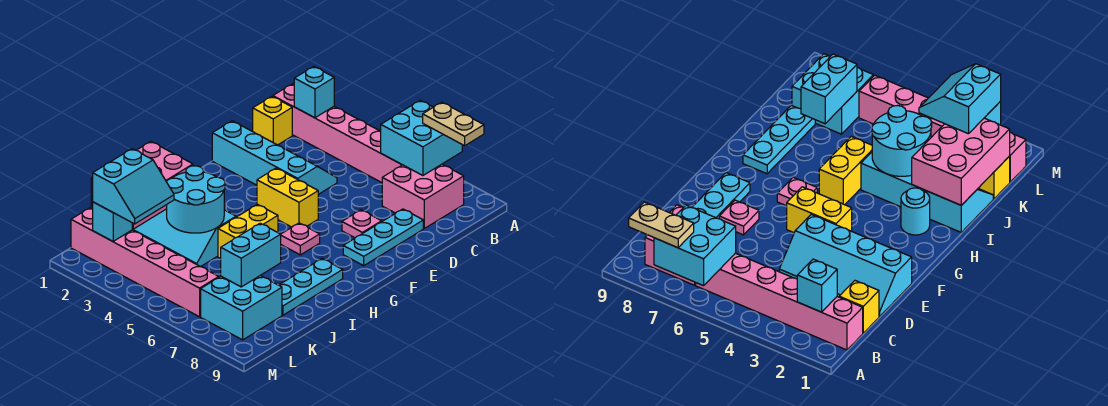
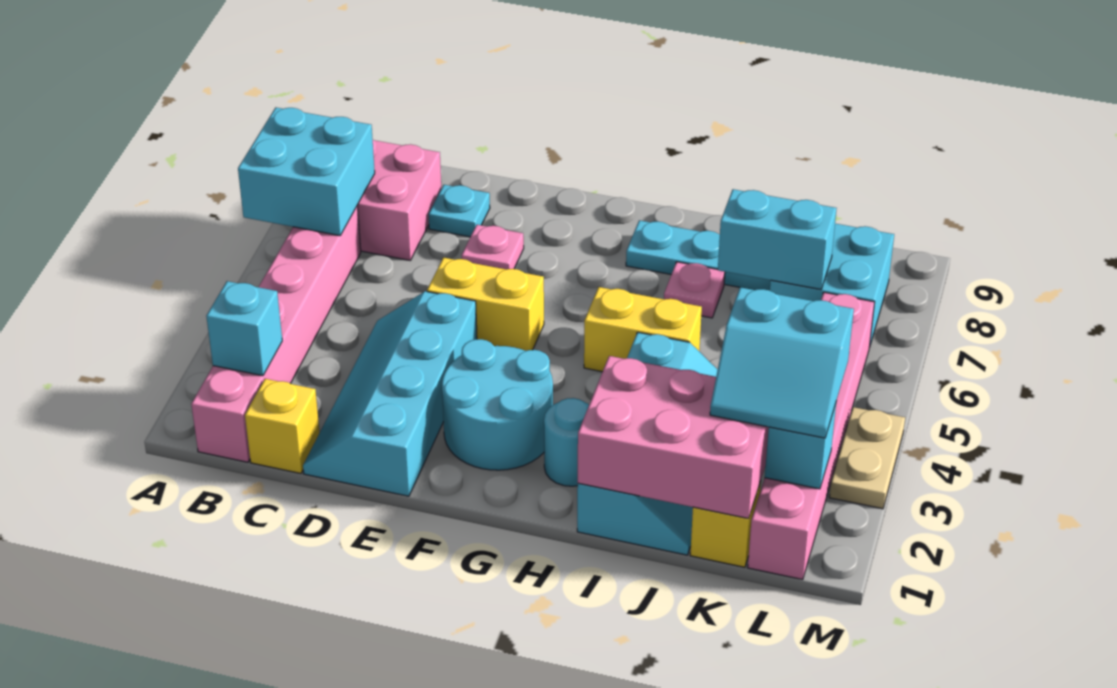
tan 1x2 plate [423,102,484,146] -> tan 1x2 plate moved to [829,407,905,509]
cyan 1x3 plate [343,209,423,266] -> cyan 1x1 plate [428,185,490,237]
yellow 1x2 brick [257,168,318,227] -> yellow 1x2 brick turned to [427,258,544,351]
pink 1x1 plate [281,223,320,255] -> pink 1x1 plate moved to [664,262,725,318]
cyan 2x2 round brick [166,166,225,233] -> cyan 2x2 round brick moved to [442,339,553,470]
cyan 2x2 slope [93,149,174,224] -> cyan 2x2 slope turned to [710,287,854,438]

